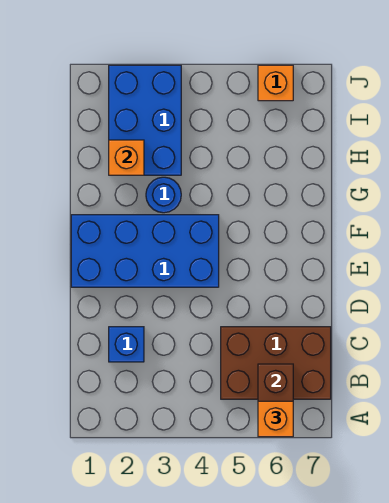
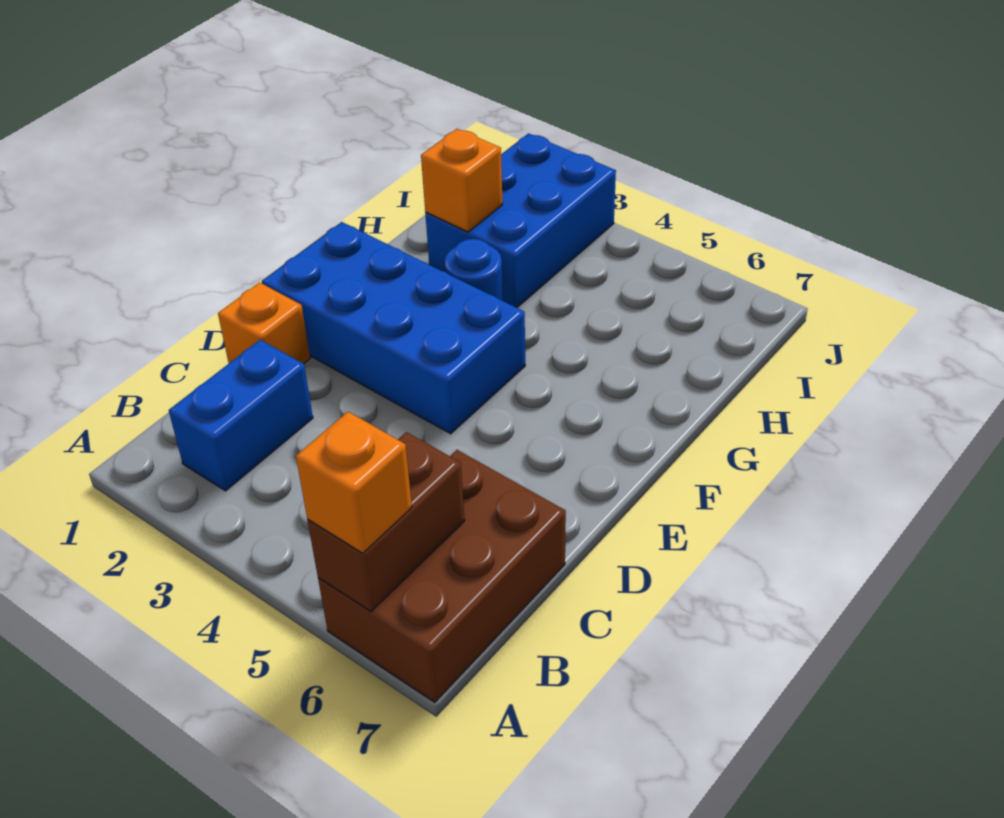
brown 2x3 brick [221,327,331,399] -> brown 2x3 brick turned to [318,450,566,702]
blue 1x1 brick [109,327,144,362] -> blue 1x2 brick [169,340,313,491]
orange 1x1 brick [258,65,293,101] -> orange 1x1 brick moved to [218,282,310,364]

